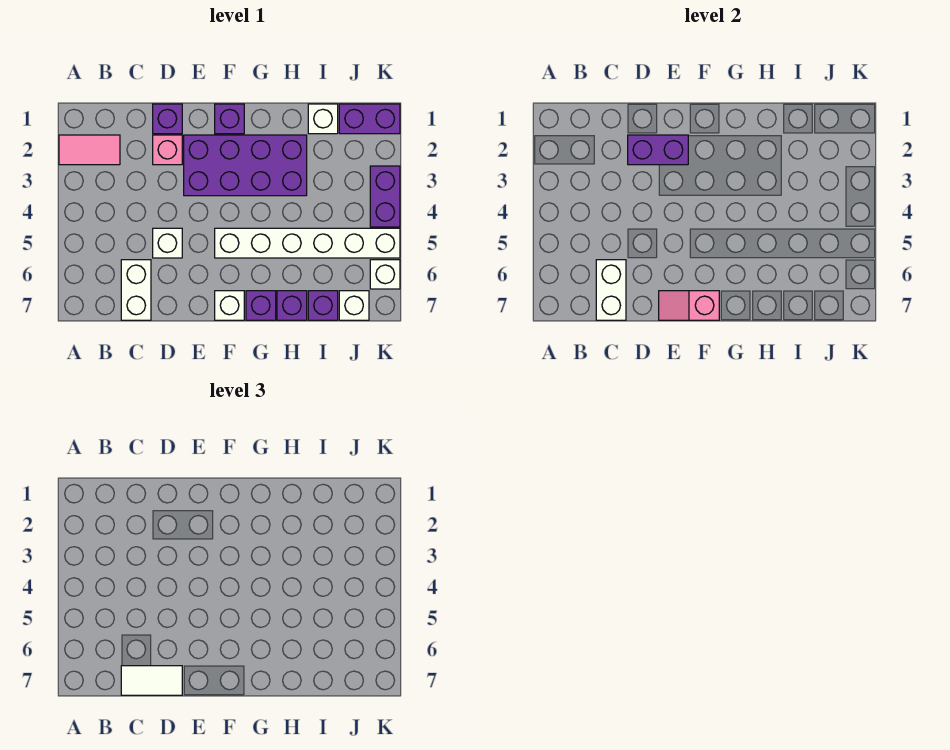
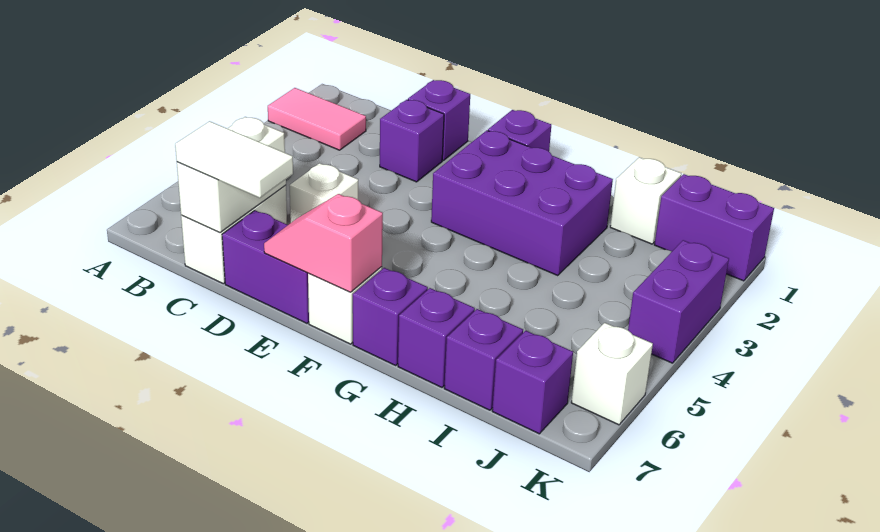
pink 1x1 brick [153,135,182,165] -> purple 1x1 brick [380,100,444,182]
purple 1x2 brick [628,135,688,165] -> purple 1x2 brick moved to [222,211,309,323]
purple 2x4 brick [184,135,307,196] -> purple 2x3 brick [431,130,613,275]
white 1x6 brick [215,228,400,258] -> none
white 1x1 brick [339,291,369,320] -> purple 1x1 brick [492,331,573,434]

